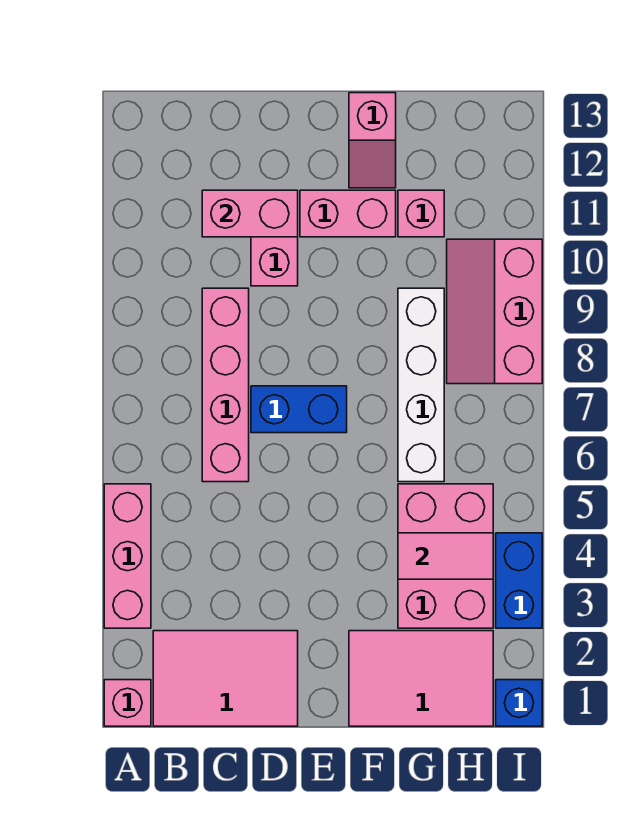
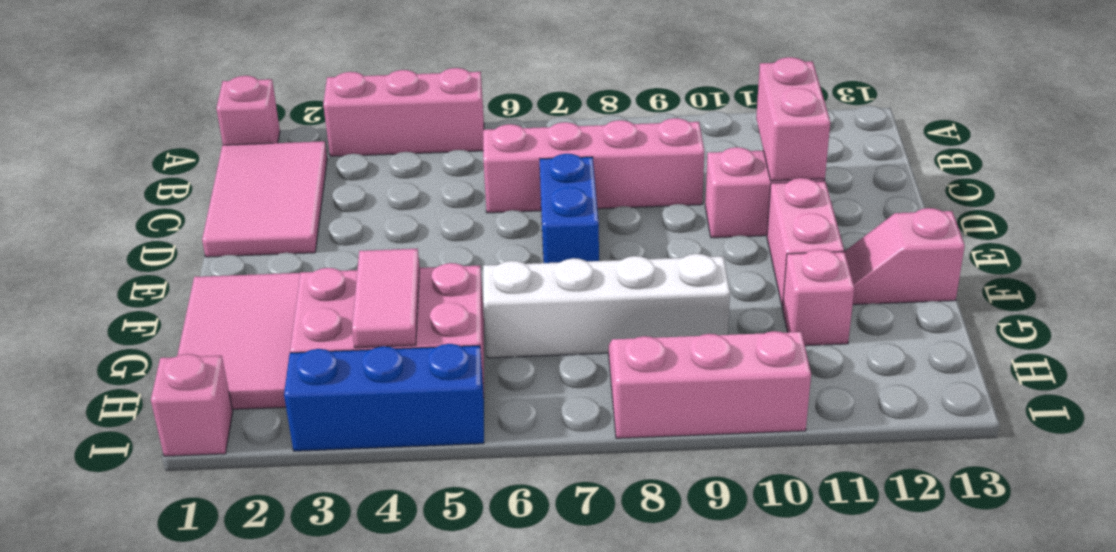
blue 1x1 brick [496,680,542,726] -> pink 1x1 brick [151,354,233,456]
blue 1x2 brick [496,533,542,628] -> blue 1x3 brick [284,344,484,451]

